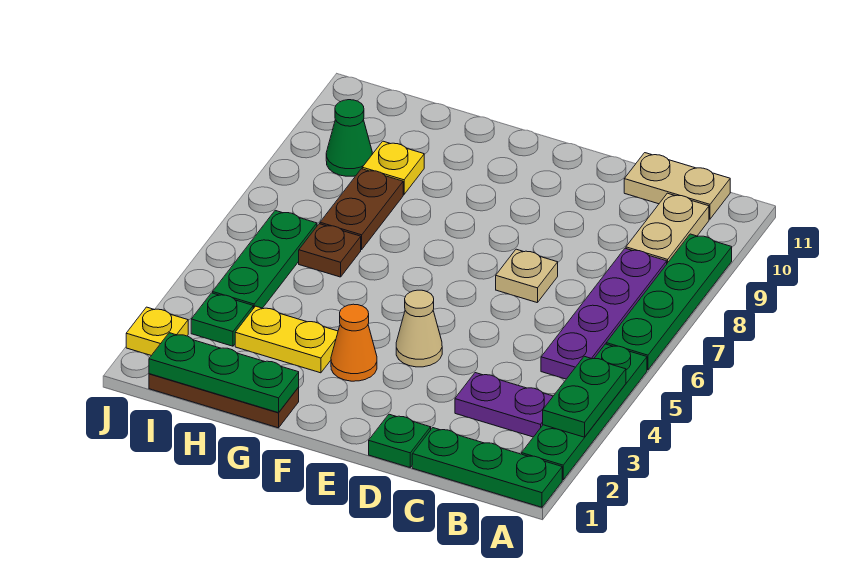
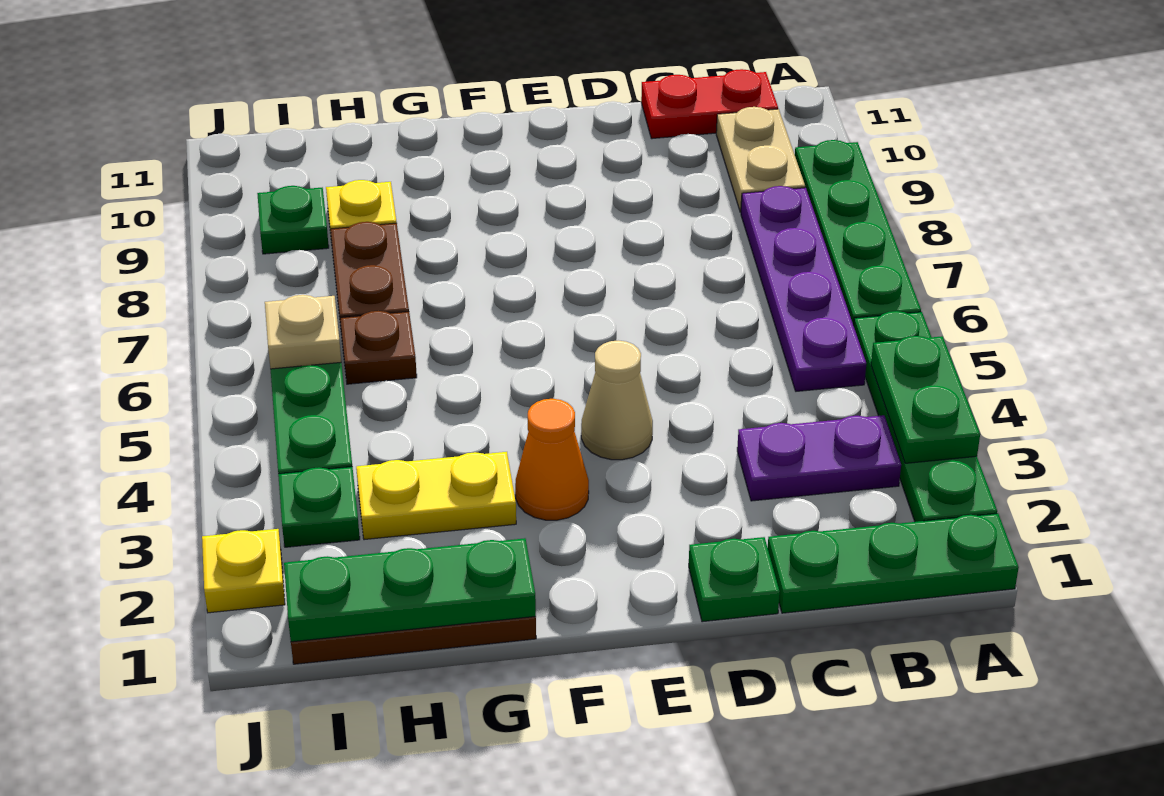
tan 1x2 plate [624,153,730,219] -> red 1x2 plate [641,69,778,139]
tan 1x1 plate [496,249,558,303] -> tan 1x1 plate moved to [265,295,341,369]
green 1x1 cone [326,100,372,176] -> green 1x1 plate [257,186,329,254]

